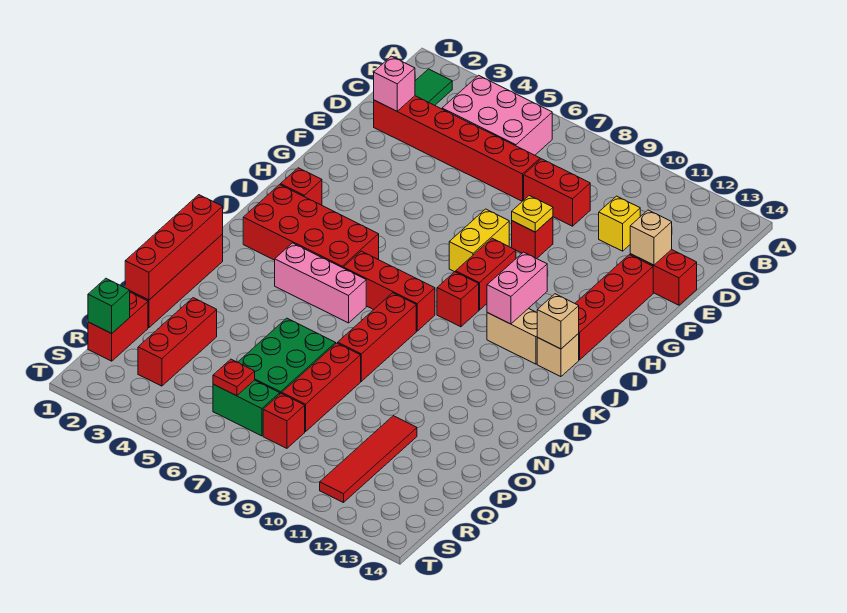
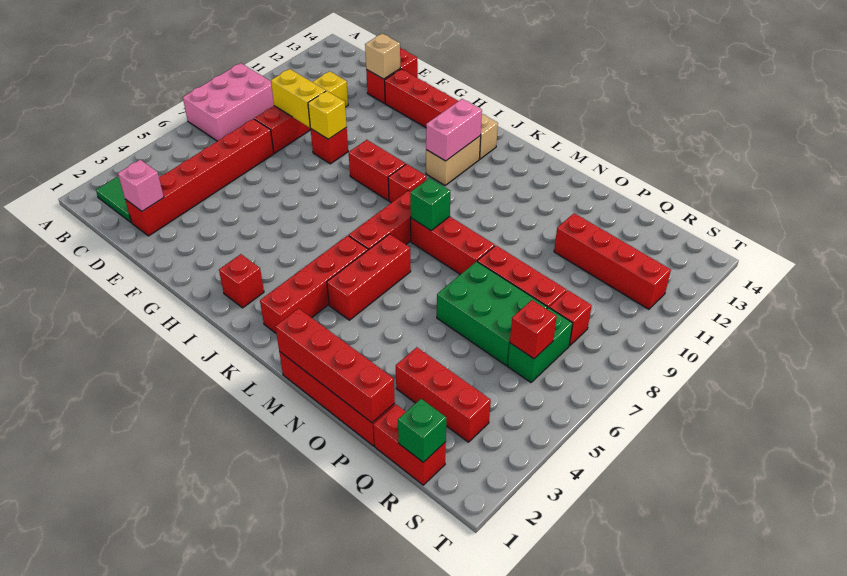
pink 2x3 brick [442,75,552,155] -> pink 2x3 brick moved to [183,63,274,141]
yellow 1x1 plate [512,196,553,232] -> yellow 1x1 brick [308,91,347,139]
yellow 1x2 brick [449,209,509,272] -> yellow 1x2 brick moved to [271,69,326,127]
pink 1x2 brick [487,252,547,324] -> pink 1x2 brick turned to [426,99,482,161]
red 2x4 brick [243,185,379,268] -> red 1x4 brick [260,235,368,333]
tan 1x1 brick [537,294,579,349] -> none
pink 1x3 brick [275,243,366,323] -> red 1x3 brick [327,234,411,320]
none -> green 1x1 brick [410,178,450,230]
red 1x4 tile [320,416,417,503] -> red 1x4 brick [554,213,671,309]
red 1x1 plate [213,359,255,396] -> red 1x1 brick [510,300,557,359]

